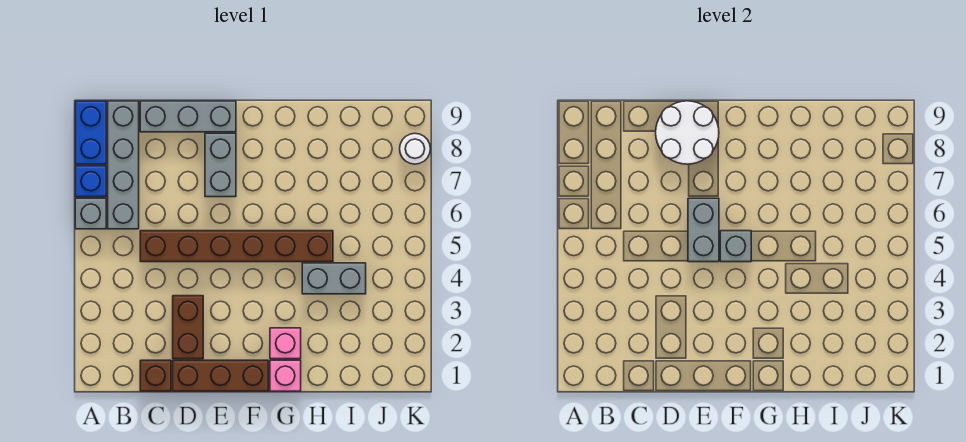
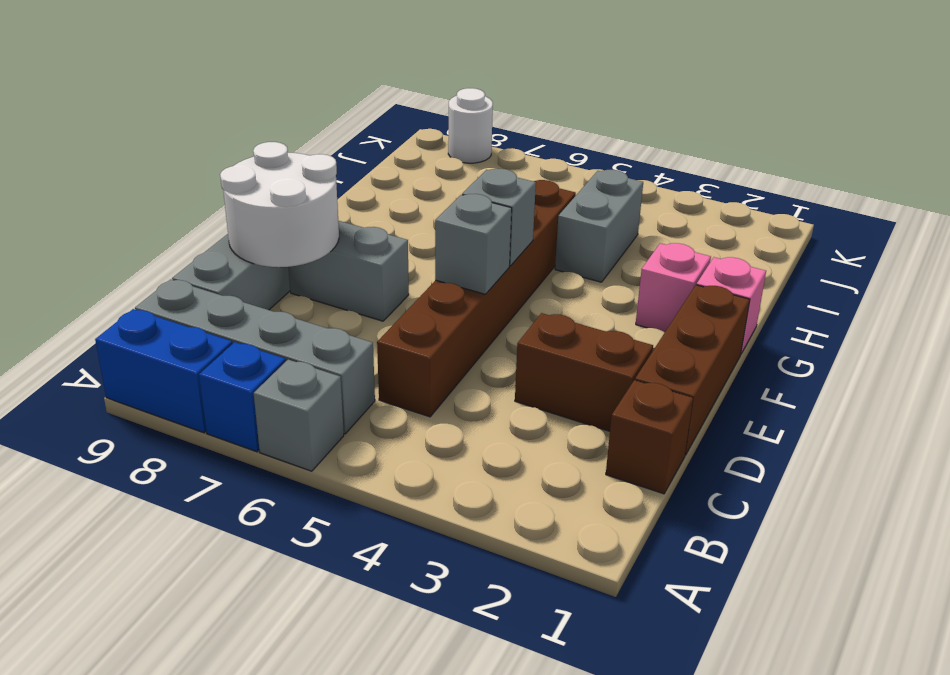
grey 1x2 brick [688,198,719,262] -> grey 1x1 brick [435,194,512,294]

